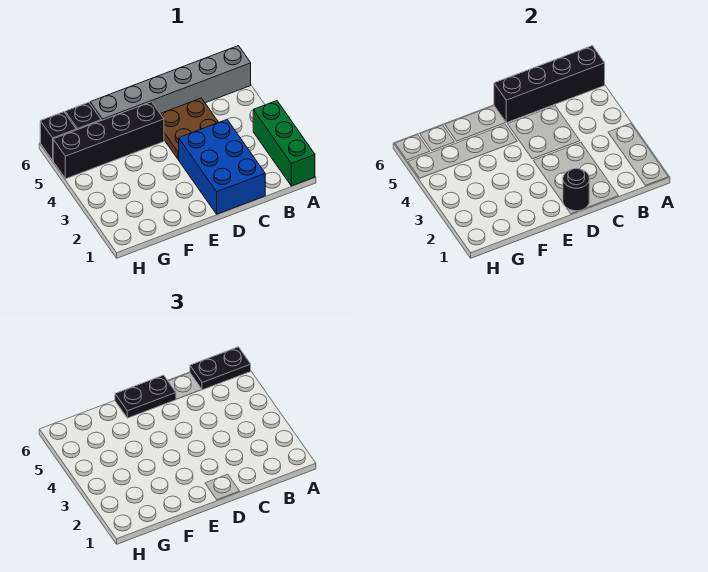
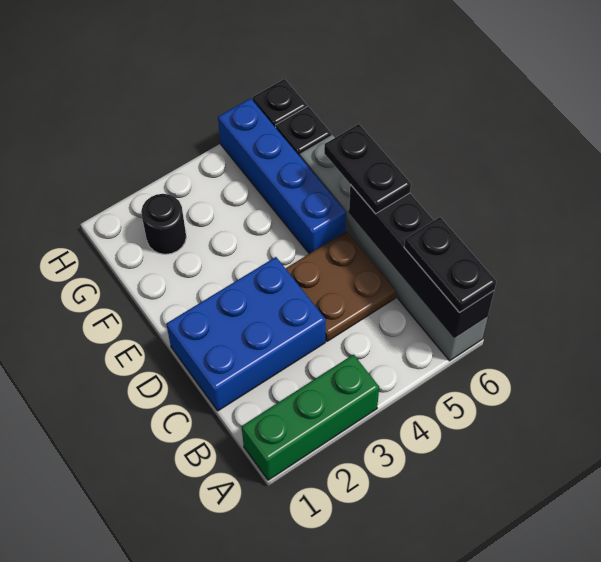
black 1x1 round brick [563,168,589,211] -> black 1x1 round brick moved to [141,194,186,254]
black 1x4 brick [53,102,164,179] -> blue 1x4 brick [218,98,346,254]

